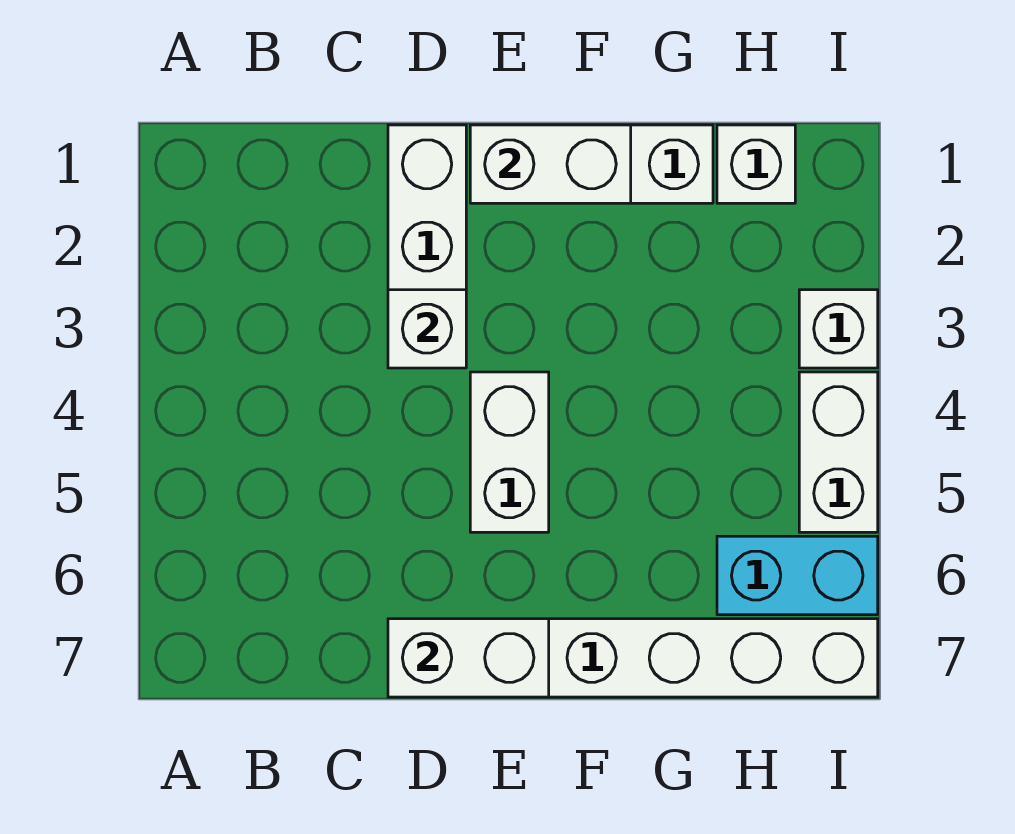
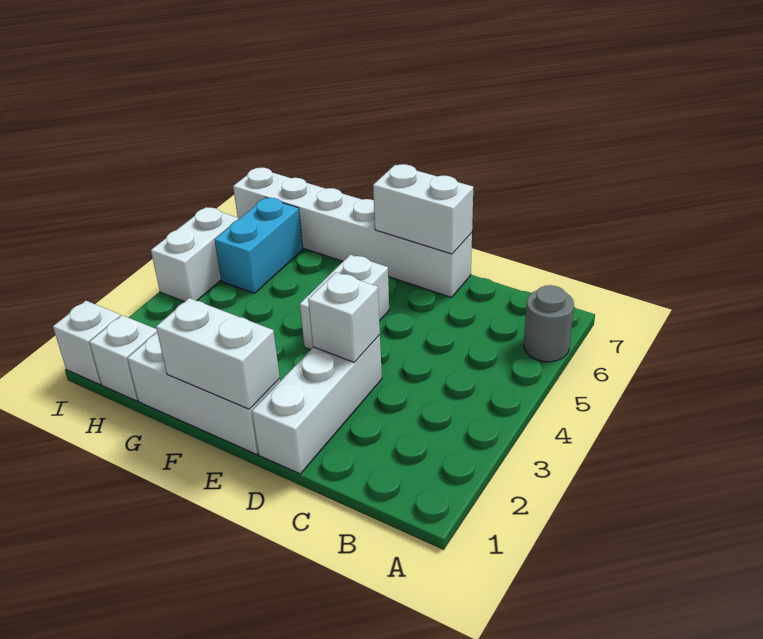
none -> grey 1x1 round brick [524,285,574,362]
cyan 1x2 brick [717,536,878,615] -> cyan 1x2 brick turned to [215,198,303,293]
white 1x1 brick [799,290,878,368] -> white 1x1 brick moved to [53,301,120,385]

